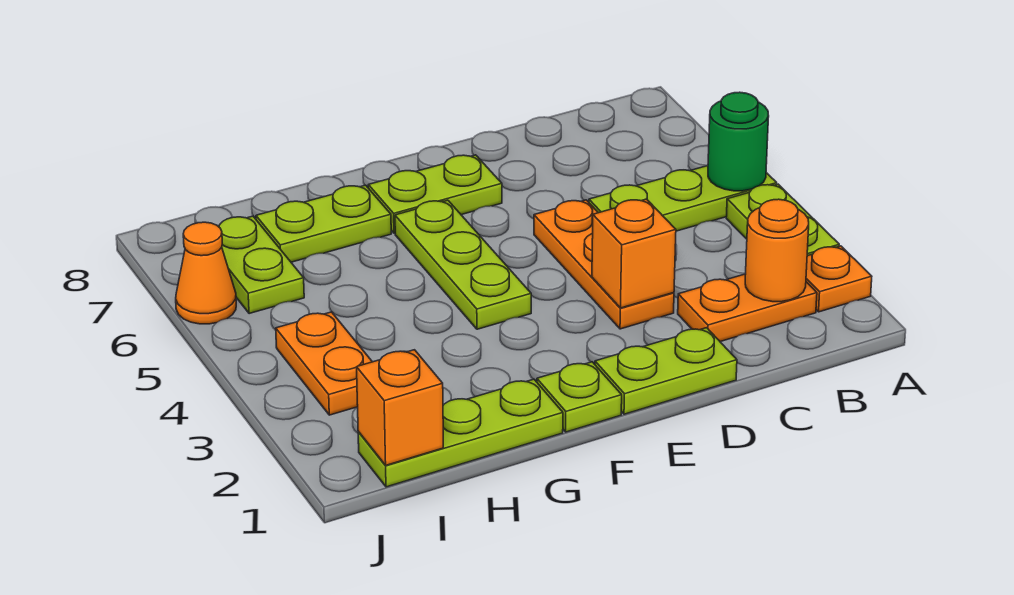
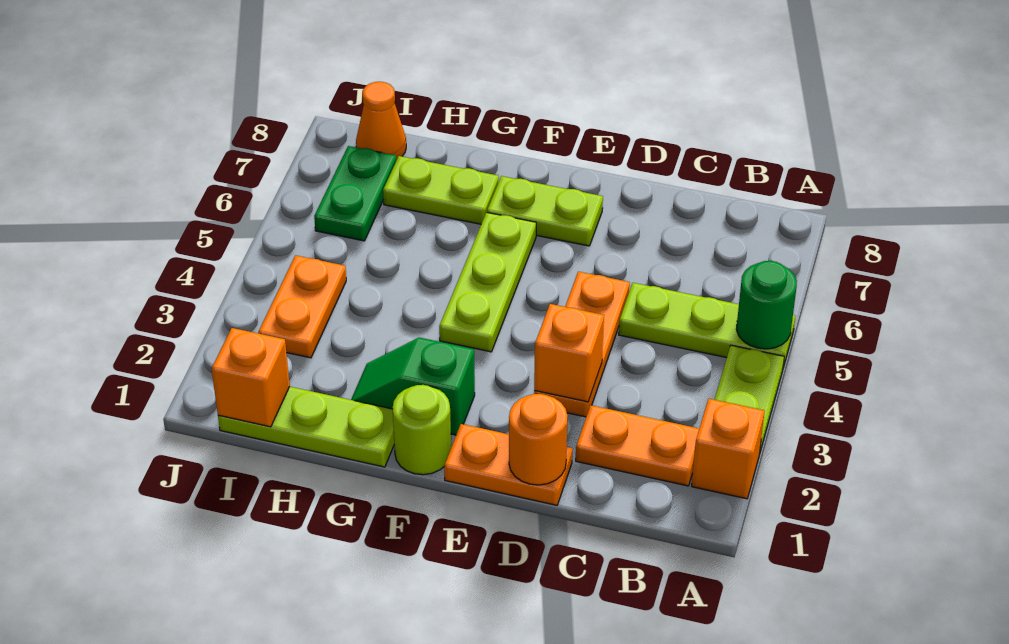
orange 1x1 plate [806,246,872,312] -> orange 1x1 brick [692,399,765,499]
orange 1x1 round brick [745,199,809,302] -> orange 1x1 round brick moved to [509,394,568,485]
lime 1x2 plate [595,328,737,414] -> orange 1x2 plate [444,424,573,505]
lime 1x1 plate [537,362,622,432] -> lime 1x1 round brick [393,385,451,475]
none -> green 1x2 slope [351,338,475,435]
lime 1x2 plate [218,216,304,314] -> green 1x2 plate [314,146,396,241]
orange 1x1 cone [176,222,236,324] -> orange 1x1 cone moved to [356,82,406,160]

